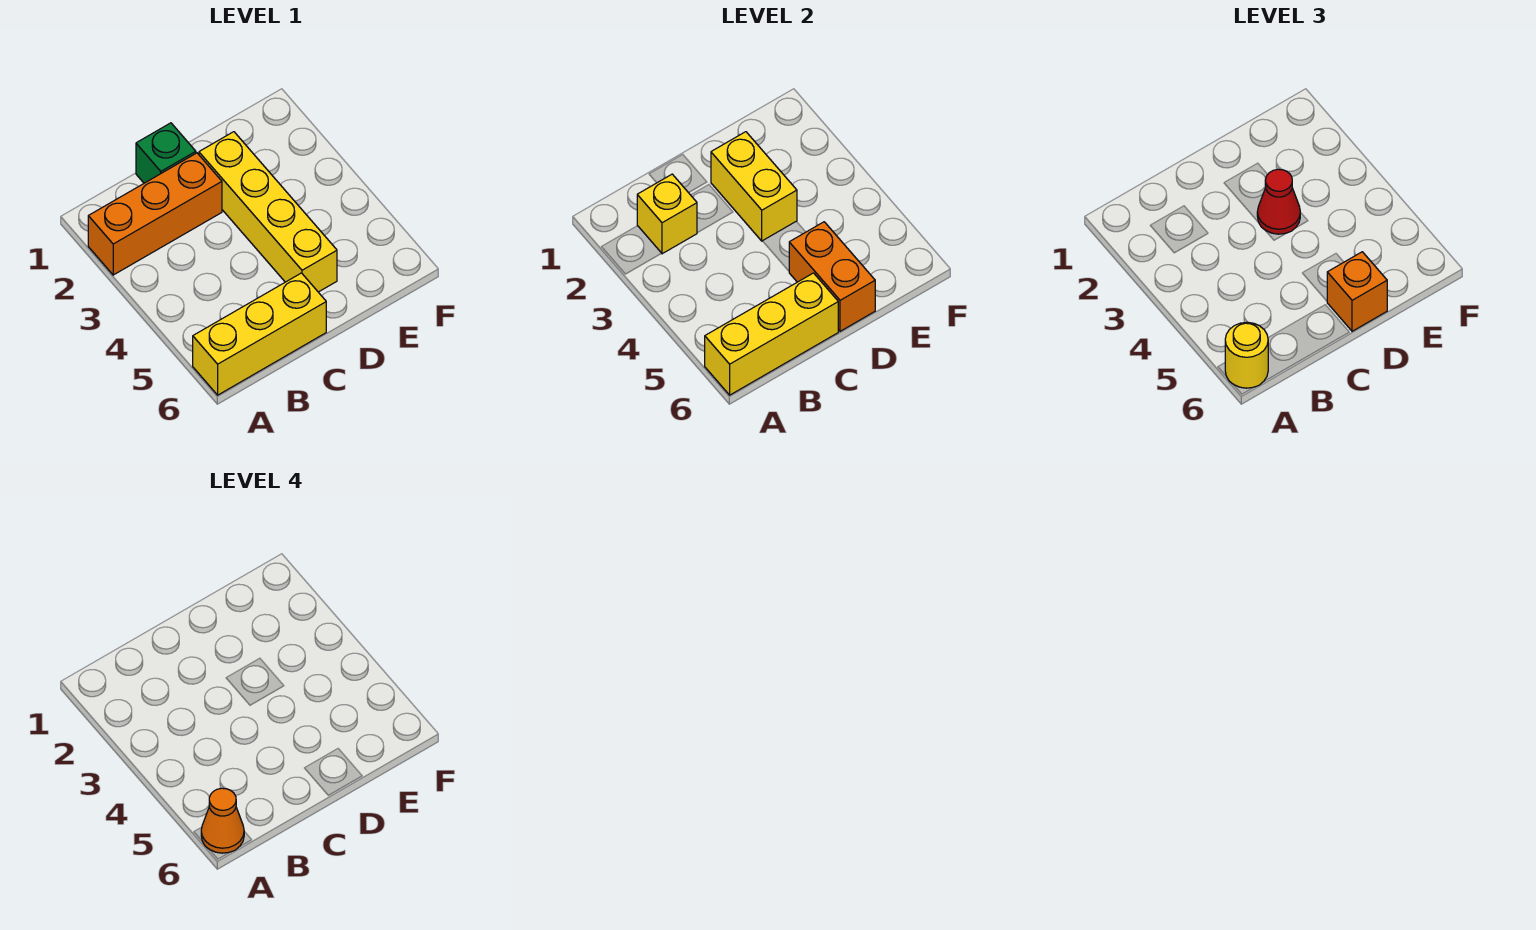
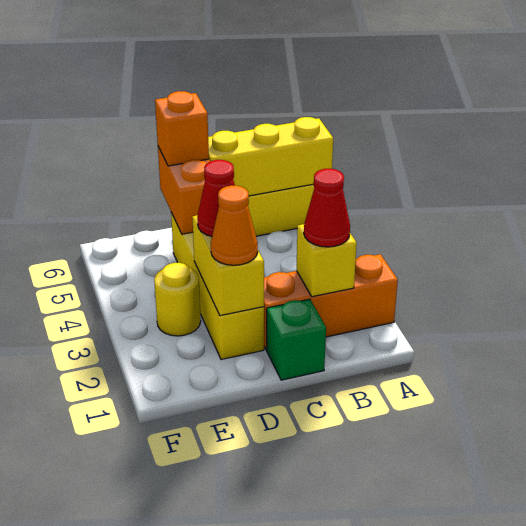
yellow 1x1 round brick [1225,322,1268,388] -> yellow 1x1 round brick moved to [154,263,201,336]
orange 1x1 cone [201,788,244,853] -> orange 1x1 cone moved to [211,185,258,265]
none -> red 1x1 cone [304,169,350,247]

